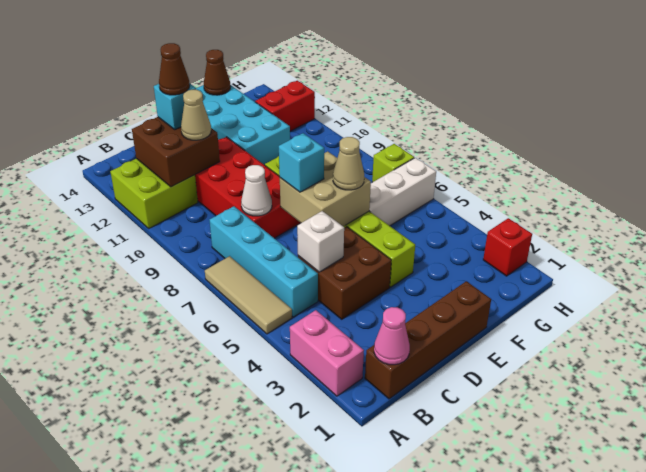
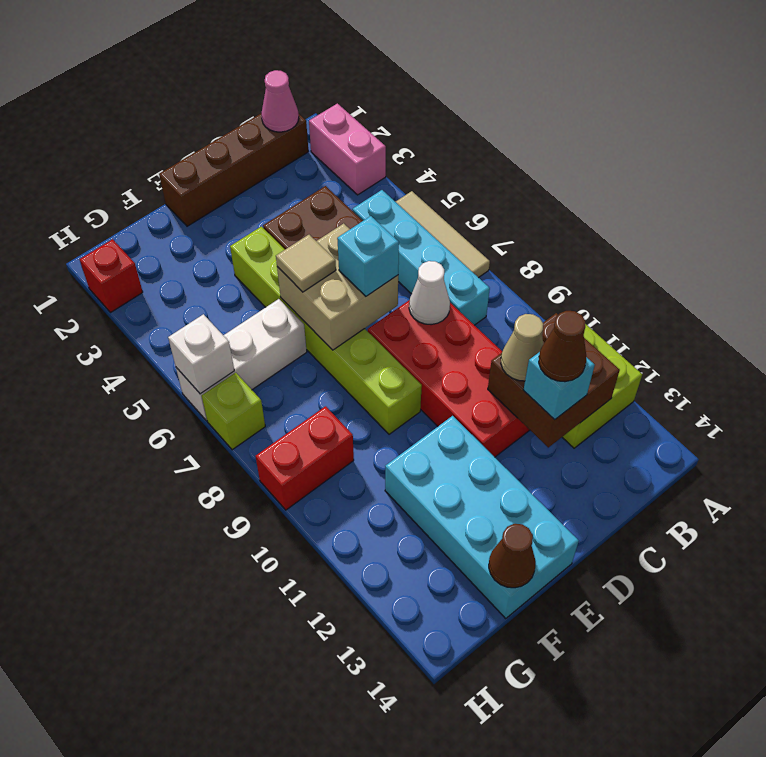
white 1x1 brick [297,211,344,272] -> white 1x1 brick moved to [168,314,234,394]
tan 1x1 cone [333,137,364,190] -> tan 1x1 tile [276,235,336,292]
red 1x2 brick [255,81,315,131] -> red 1x2 brick moved to [256,406,354,510]

